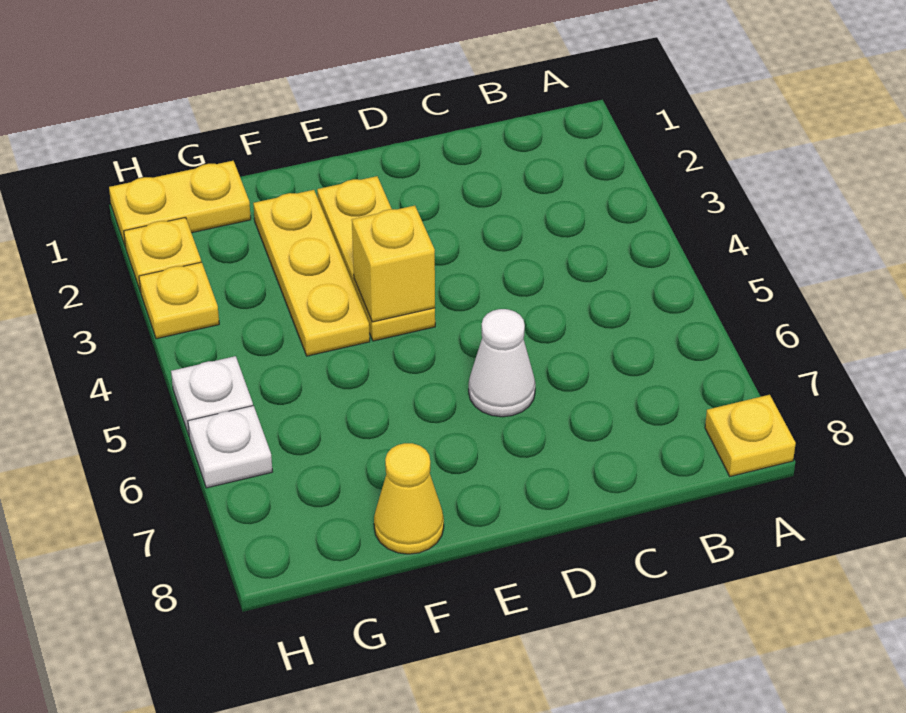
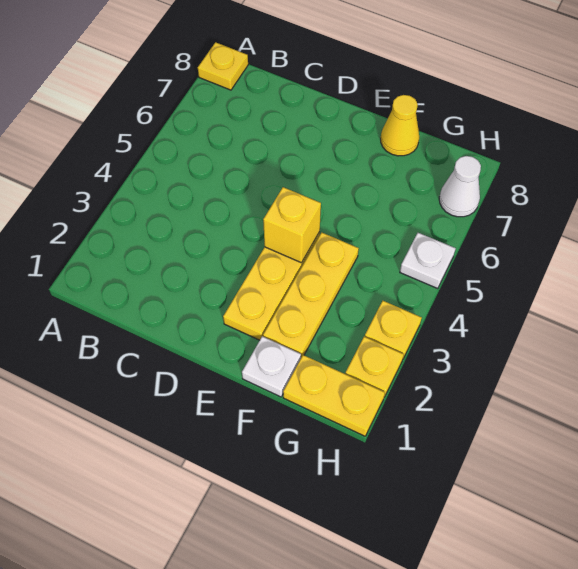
white 1x1 cone [469,309,535,417] -> white 1x1 cone moved to [439,156,481,217]
white 1x1 plate [188,406,272,488] -> white 1x1 plate moved to [242,336,301,397]

